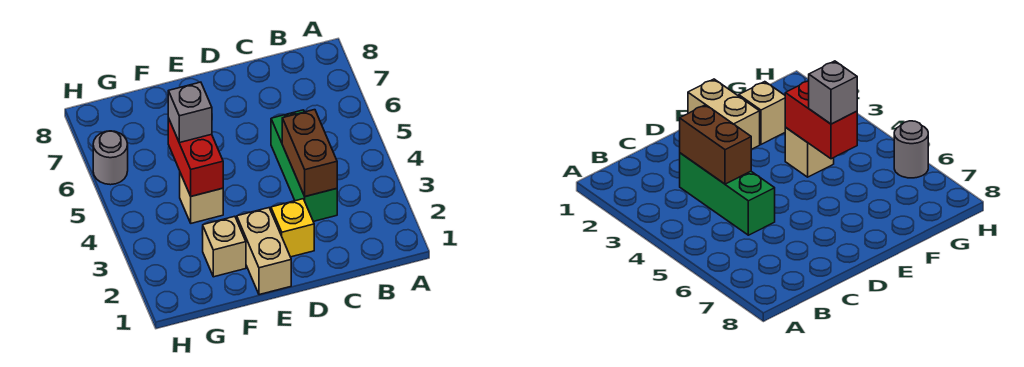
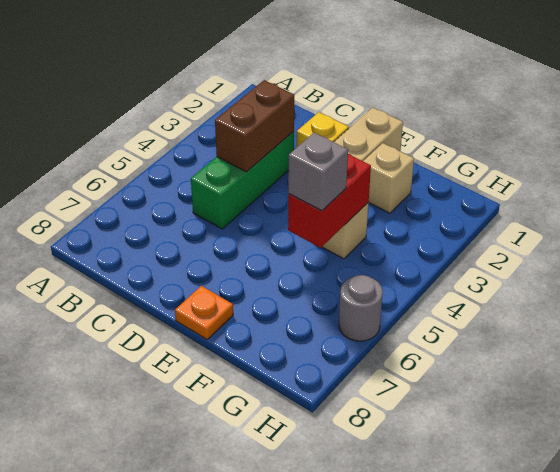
none -> orange 1x1 plate [175,286,233,339]

